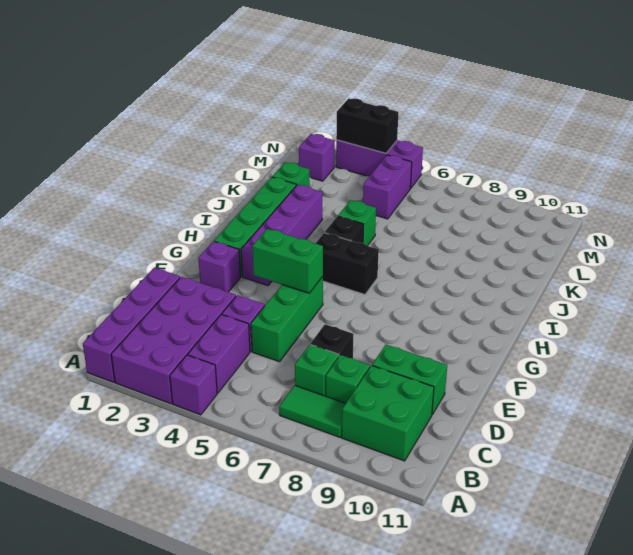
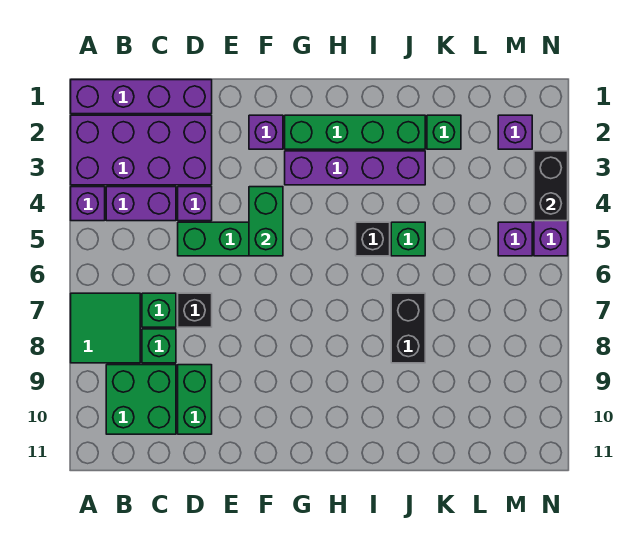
green 1x2 tile [279,385,346,437] -> green 2x2 tile [71,293,140,363]
black 1x2 brick [316,233,379,295] -> black 1x2 brick moved to [391,293,425,363]
purple 1x2 brick [363,155,412,219] -> purple 1x1 brick [498,222,532,256]

